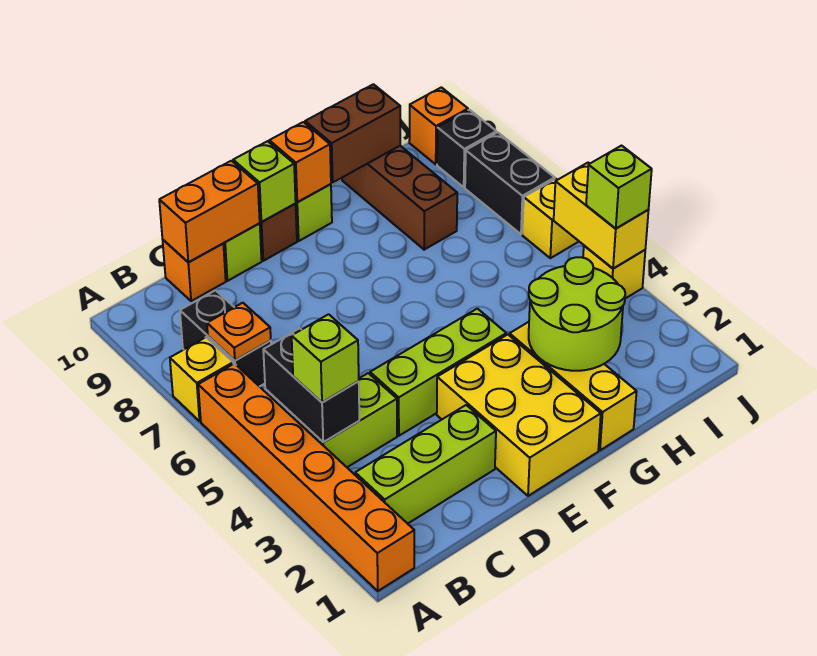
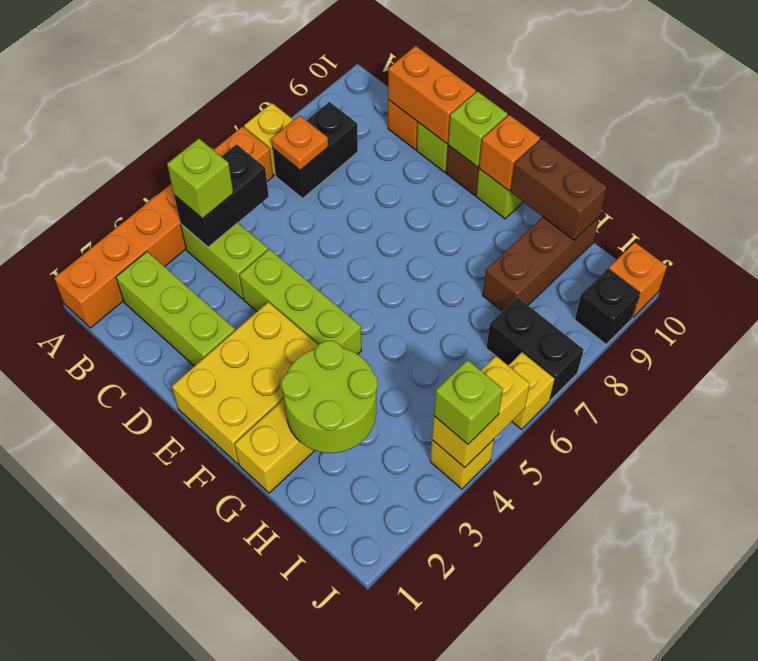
black 1x2 brick [465,132,555,234] -> black 1x2 brick turned to [486,297,584,400]

